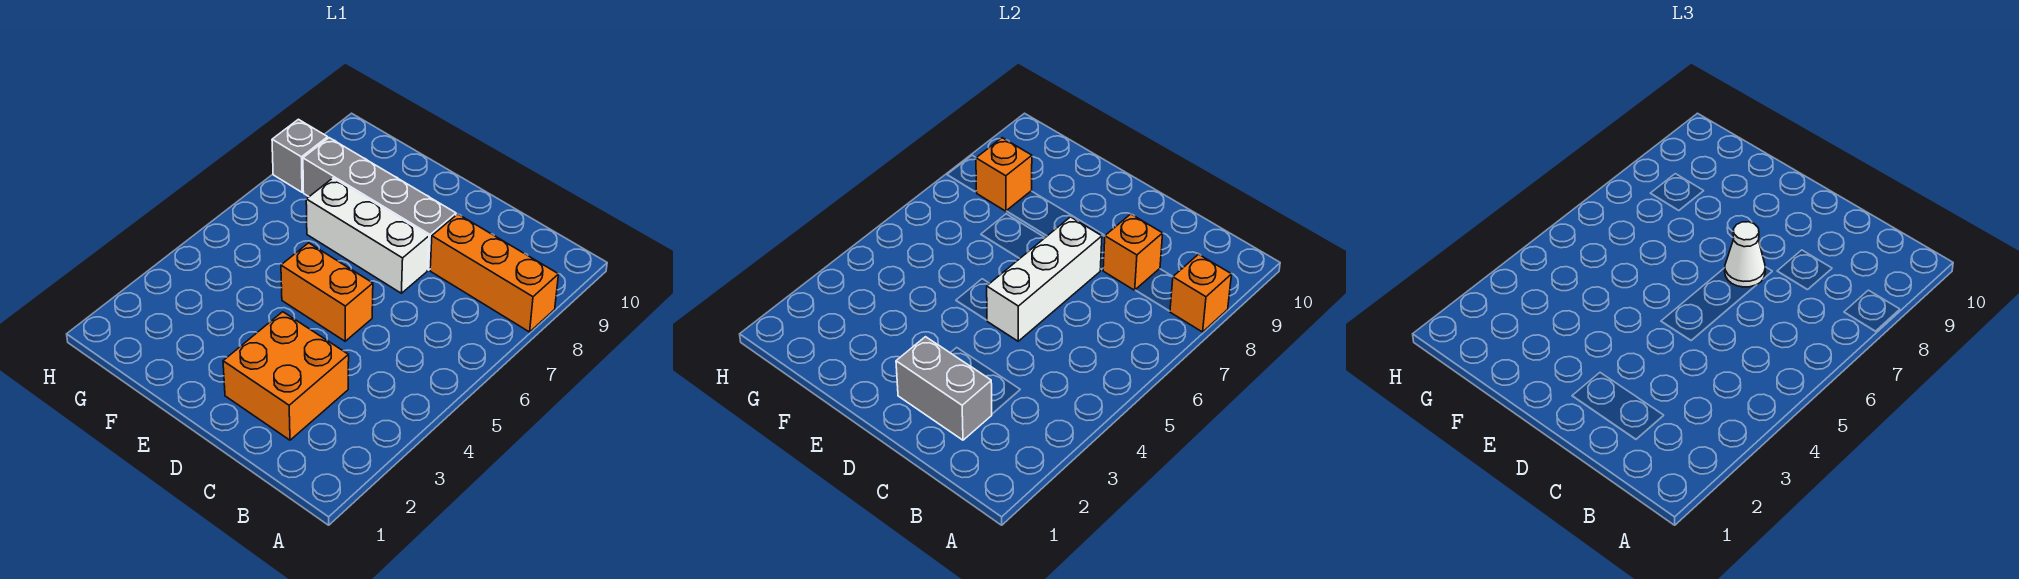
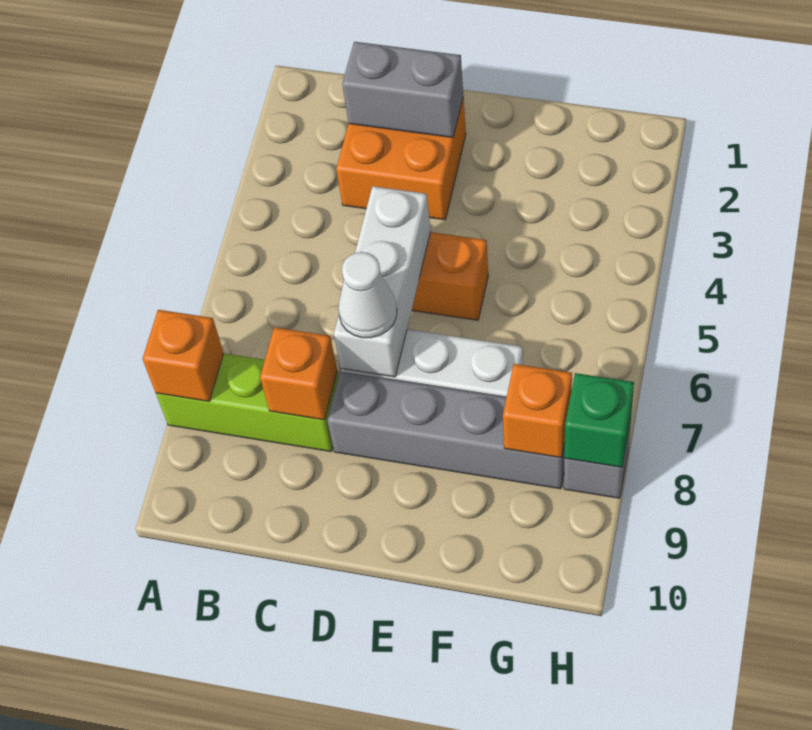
orange 1x3 brick [430,214,559,332] -> lime 1x3 brick [156,353,339,452]
none -> green 1x1 brick [564,373,634,467]

